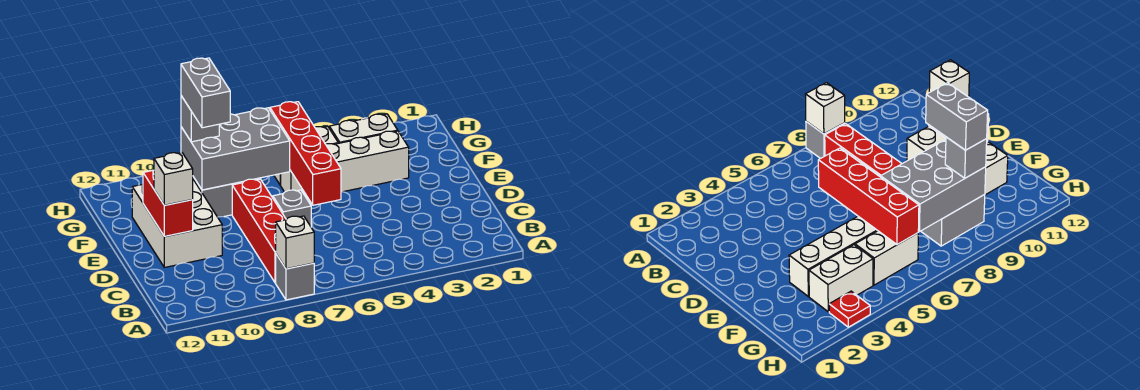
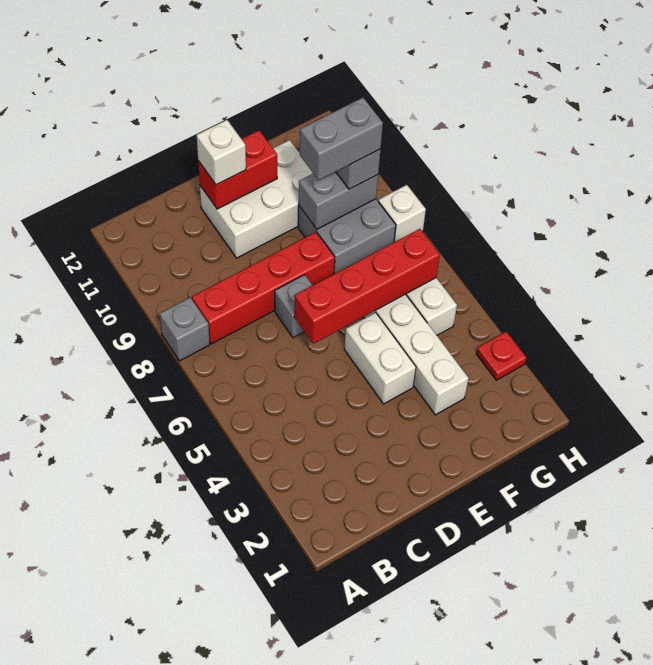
white 1x1 brick [276,216,314,269] -> white 1x1 brick moved to [378,185,426,242]
grey 2x3 brick [181,108,290,190] -> grey 1x2 brick [299,172,378,229]
white 1x2 brick [329,114,398,143] -> white 1x2 brick moved to [344,312,416,404]

